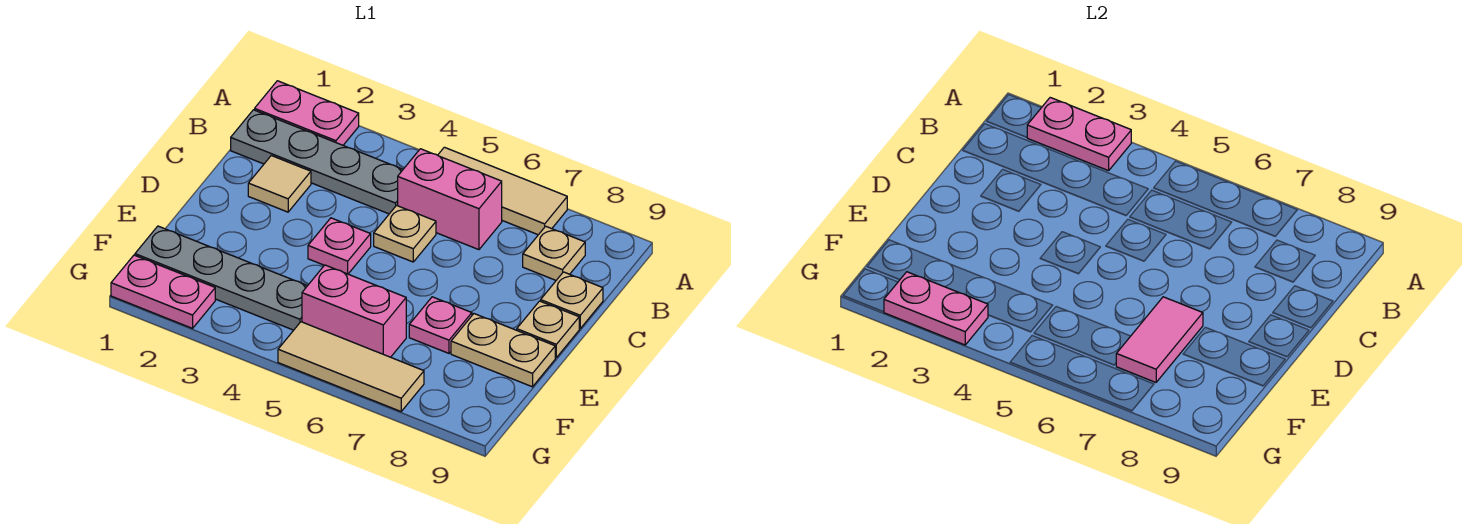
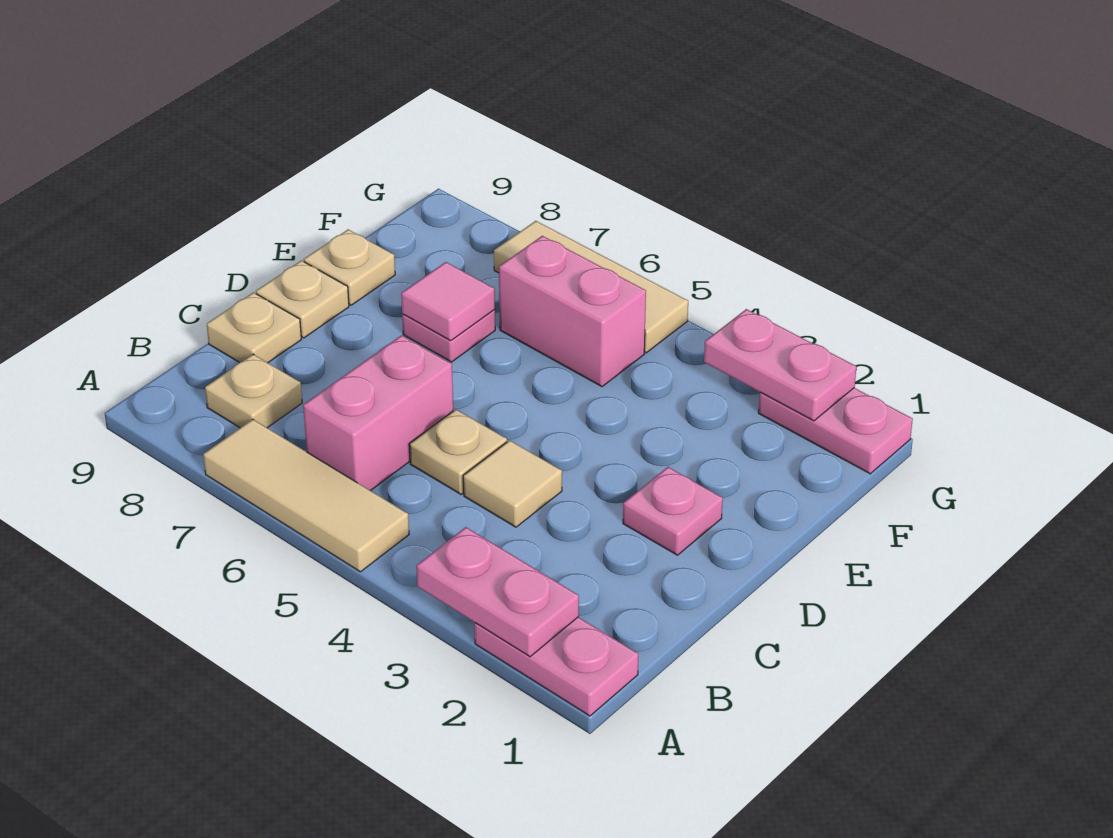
grey 1x4 plate [231,110,403,214] -> none
pink 1x2 brick [398,149,502,250] -> pink 1x2 brick turned to [303,335,453,491]
tan 1x1 tile [248,156,311,212] -> tan 1x1 tile moved to [463,440,562,527]
pink 1x1 plate [308,218,371,274] -> pink 1x1 plate moved to [623,467,723,555]
pink 1x2 tile [1116,297,1203,382] -> pink 1x1 tile [401,262,495,341]
tan 1x2 plate [451,314,555,387] -> tan 1x1 plate [304,229,395,305]
grey 1x4 plate [135,226,307,330] -> none

